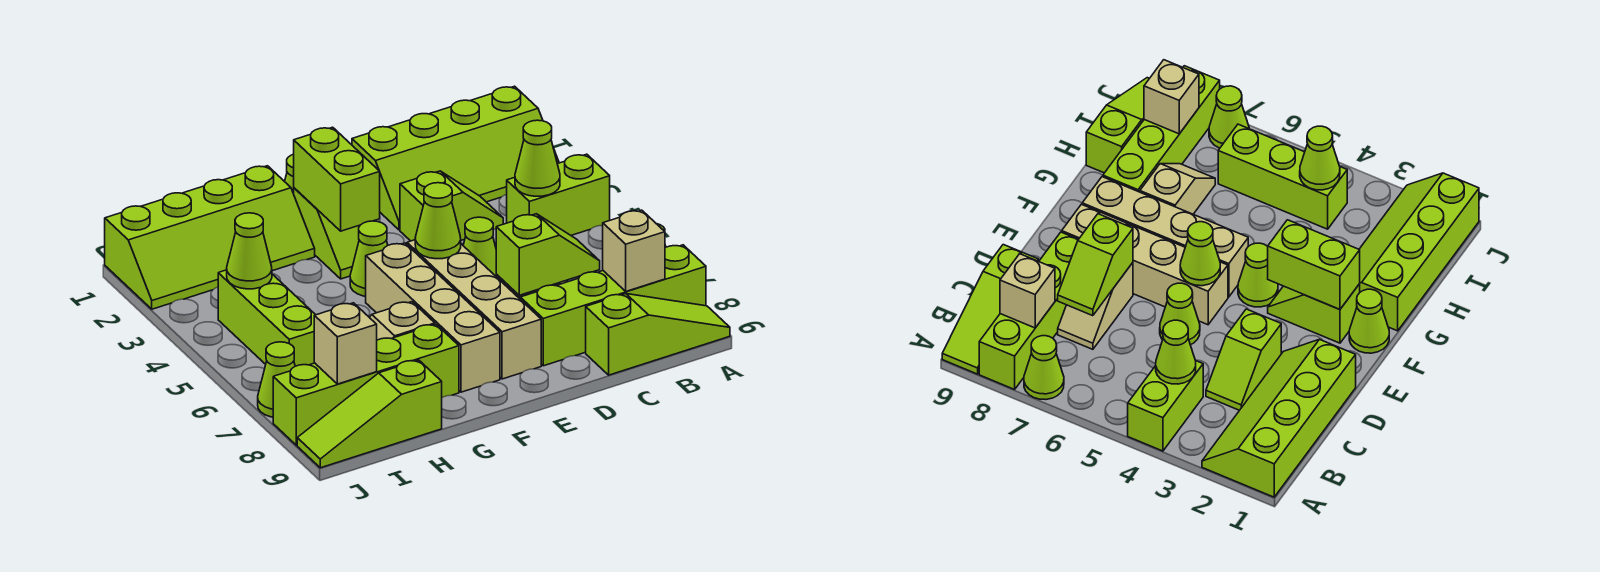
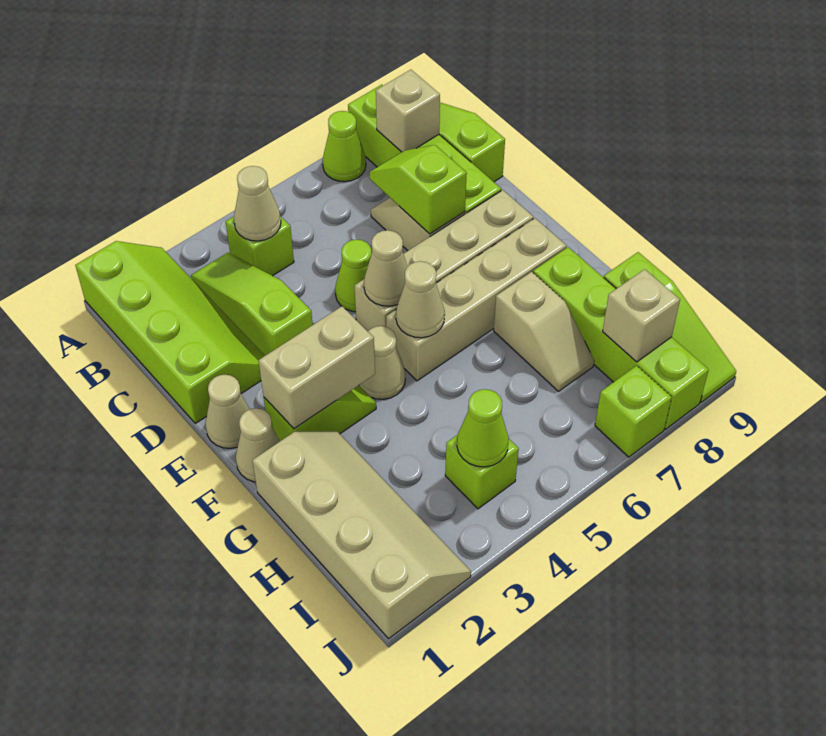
lime 1x2 brick [507,154,610,235] -> lime 1x1 brick [226,216,294,276]
lime 1x1 cone [515,120,560,196] -> tan 1x1 cone [234,166,281,241]
lime 1x2 slope [400,171,503,241] -> lime 1x3 slope [191,253,313,356]
none -> tan 1x1 cone [205,375,250,448]
lime 1x1 cone [415,183,461,259] -> tan 1x1 cone [364,230,408,306]
lime 1x1 cone [1349,289,1389,353] -> tan 1x1 cone [236,408,280,482]
lime 1x2 brick [294,127,380,231] -> tan 1x2 brick [259,306,375,429]
lime 1x1 cone [350,221,388,296] -> tan 1x1 cone [359,326,405,399]
none -> tan 1x1 cone [396,261,445,338]
lime 2x4 slope [105,166,315,309] -> tan 2x4 slope [252,432,471,639]
lime 1x3 brick [218,270,315,366] -> lime 1x1 brick [445,435,519,509]
lime 1x1 cone [258,342,295,417] -> lime 1x1 brick [595,366,672,457]

